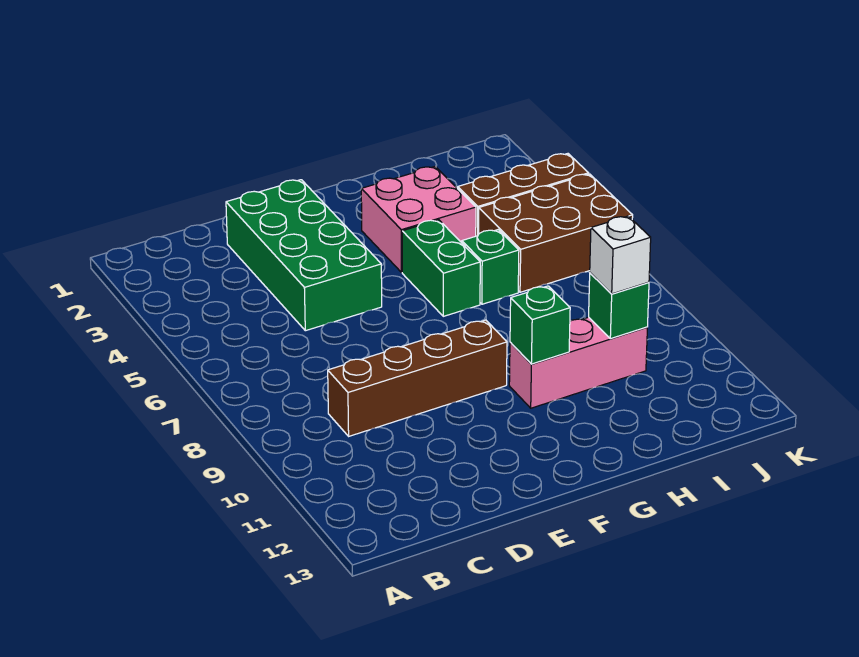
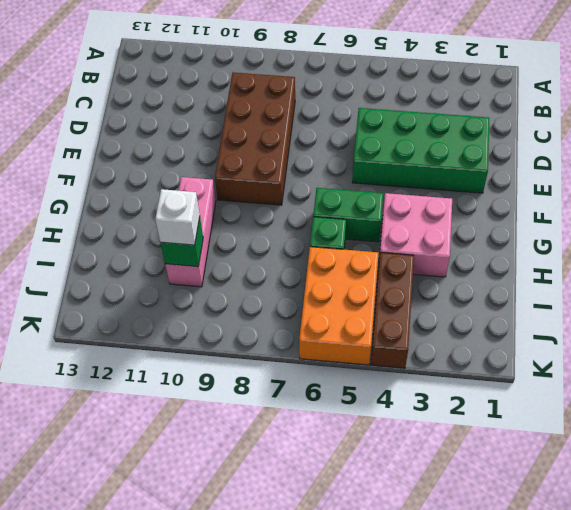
brown 1x4 brick [328,320,507,436] -> brown 2x4 brick [215,72,295,205]
green 1x1 brick [510,286,570,364] -> none
brown 2x3 brick [479,174,633,292] -> orange 2x3 brick [299,247,379,365]

